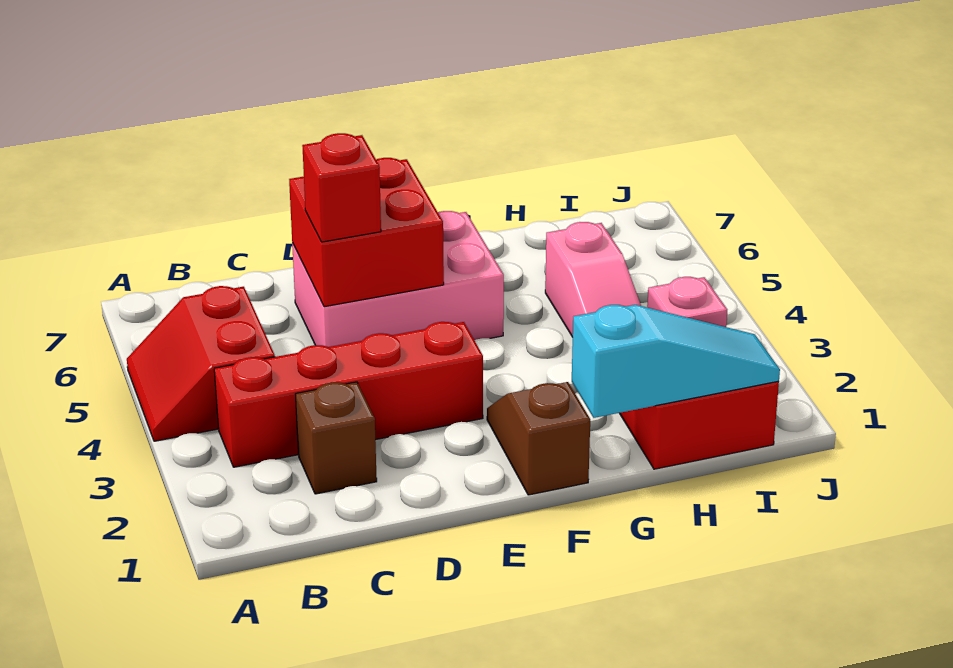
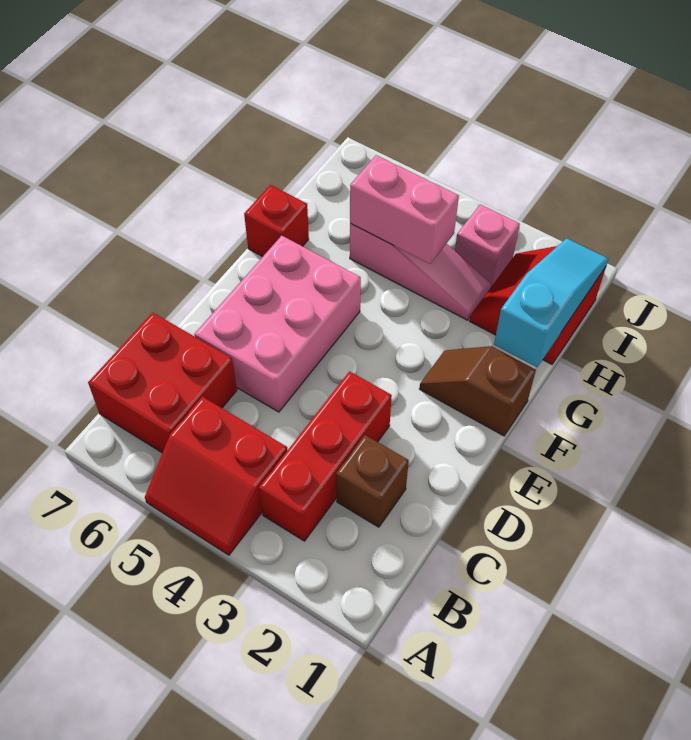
red 1x4 brick [214,322,483,467] -> red 1x3 brick [259,371,392,541]
red 2x2 brick [289,158,444,307] -> red 2x2 brick moved to [88,313,237,453]
red 1x1 brick [302,133,381,242] -> red 1x1 brick moved to [244,185,309,257]
none -> pink 1x2 brick [350,155,459,264]

